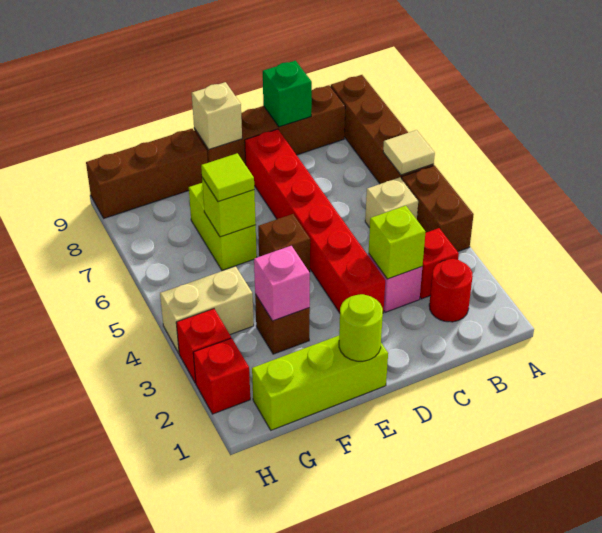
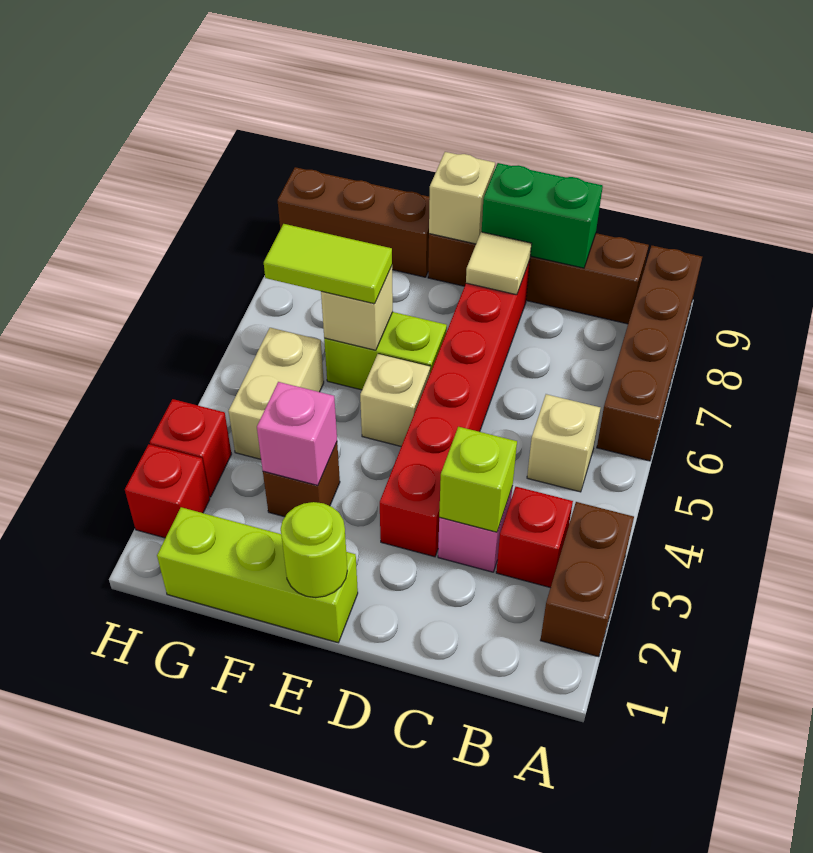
brown 1x2 brick [402,166,474,252] -> brown 1x2 brick moved to [540,502,634,657]
tan 1x1 tile [383,130,435,175] -> tan 1x1 tile moved to [466,232,532,295]
red 1x1 round brick [429,259,473,322] -> none
green 1x1 brick [263,61,312,127] -> green 1x2 brick [482,163,603,268]
brown 1x1 brick [258,214,310,272] -> tan 1x1 brick [360,354,430,446]
lime 1x2 brick [189,183,257,270] -> lime 1x2 brick turned to [324,312,447,390]
lime 1x1 brick [202,178,256,237] -> tan 1x1 brick [321,266,393,350]
lime 1x1 tile [201,153,254,202] -> lime 1x2 tile [264,224,392,304]
tan 1x2 brick [160,266,254,353] -> tan 1x2 brick turned to [229,328,324,459]

